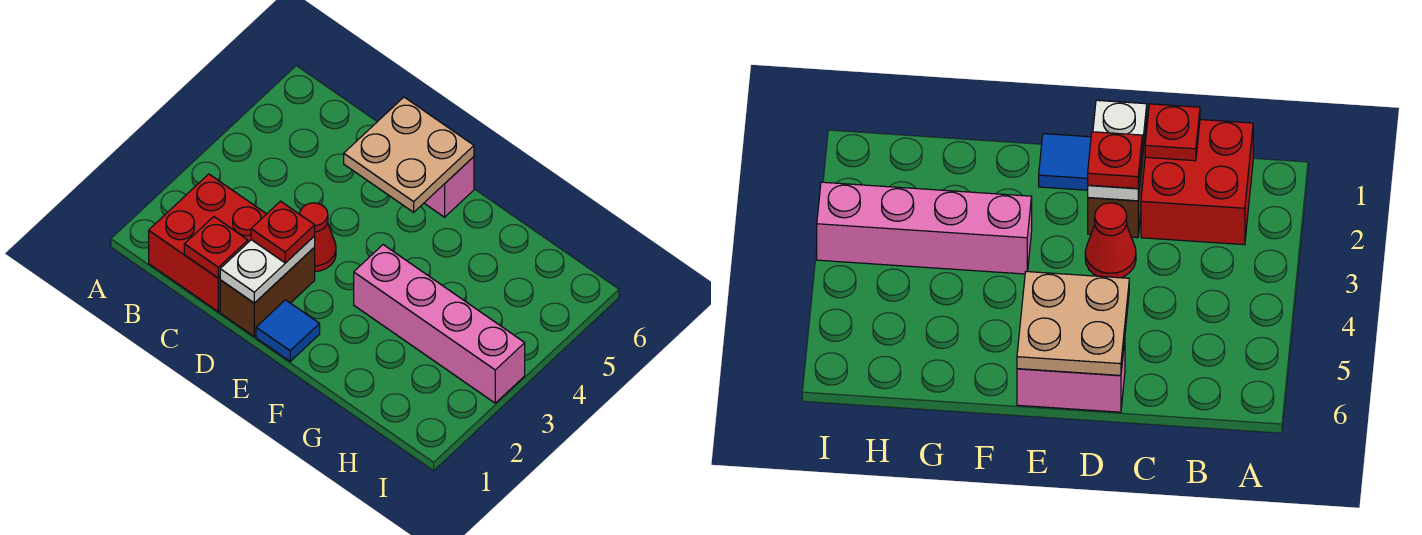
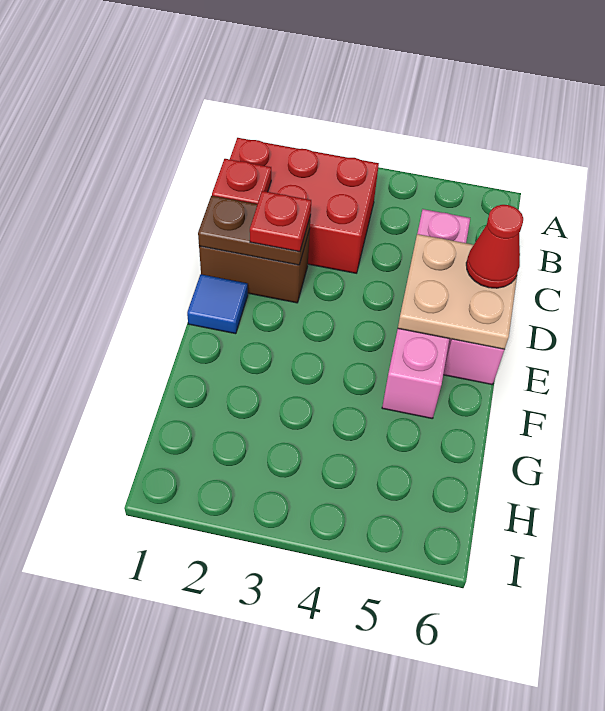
red 2x2 brick [149,174,266,312] -> red 2x3 brick [230,138,379,273]
white 1x2 plate [220,236,315,303] -> brown 1x2 plate [198,196,311,265]
red 1x1 cone [300,203,336,271] -> red 1x1 cone moved to [466,205,523,288]
pink 1x4 brick [354,245,525,403] -> pink 1x4 brick moved to [382,209,470,419]

